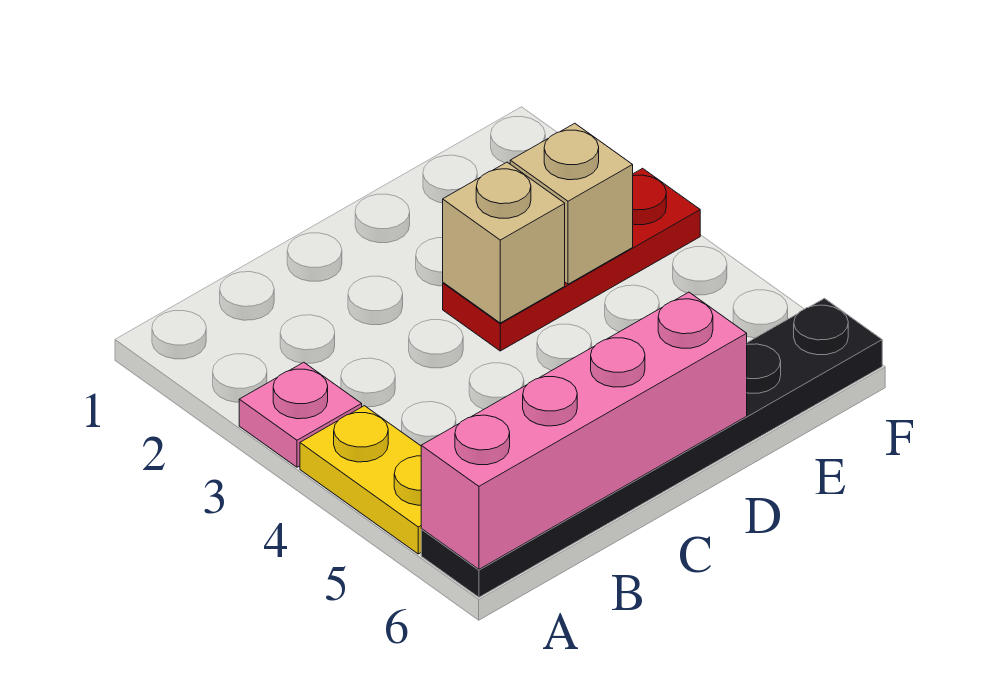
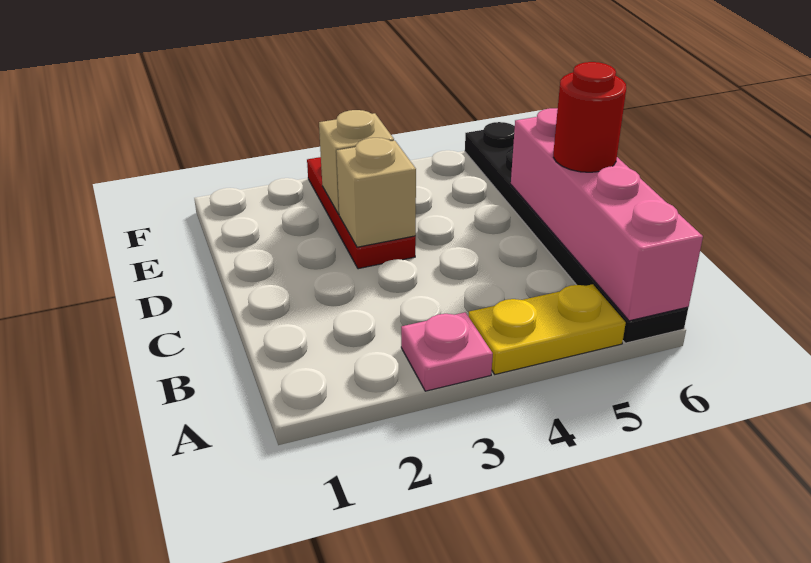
none -> red 1x1 round brick [553,62,626,172]

